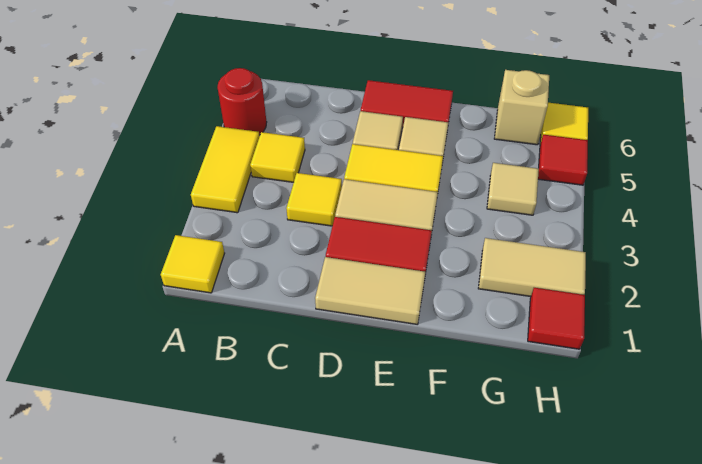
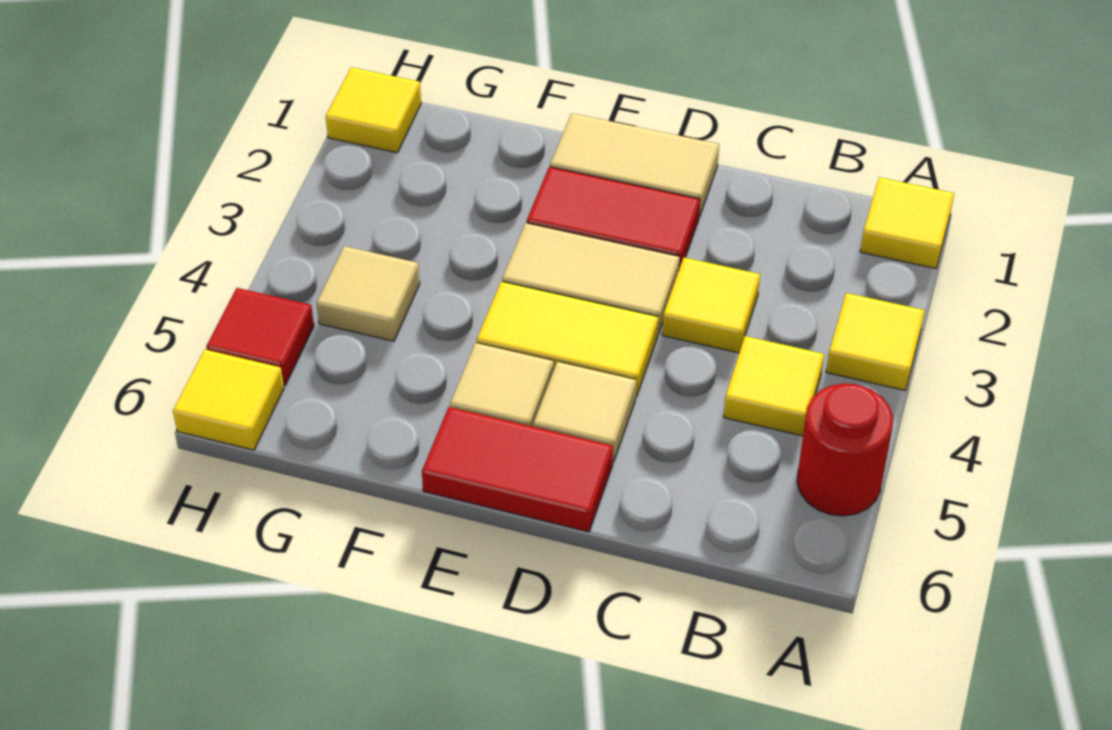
yellow 1x2 tile [191,126,260,213] -> yellow 1x1 tile [826,293,925,390]
tan 1x2 tile [478,238,586,297] -> none
tan 1x1 brick [494,70,549,145] -> none
red 1x1 tile [528,288,585,349] -> yellow 1x1 tile [326,67,421,153]

